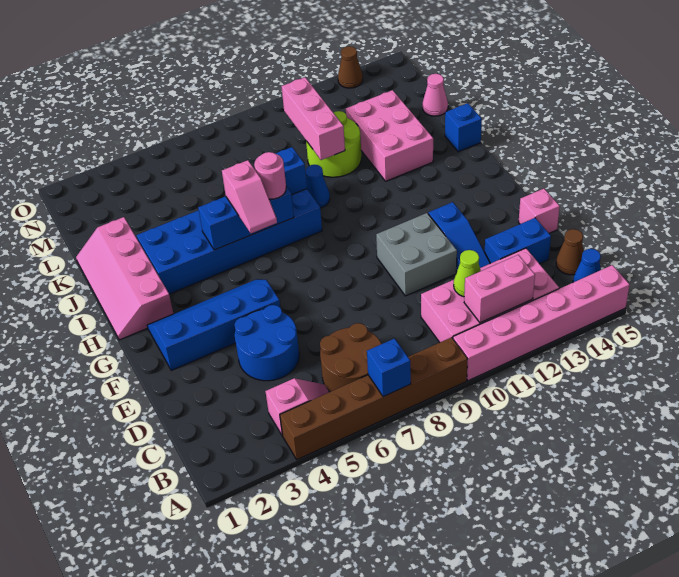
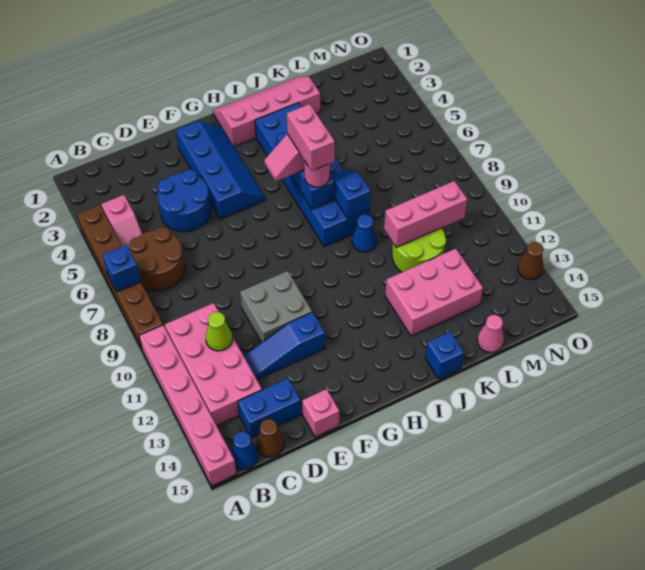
pink 1x2 brick [464,255,535,323] -> pink 1x2 brick moved to [287,104,335,171]
blue 1x2 brick [485,218,551,264] -> blue 1x2 brick turned to [238,378,301,438]

